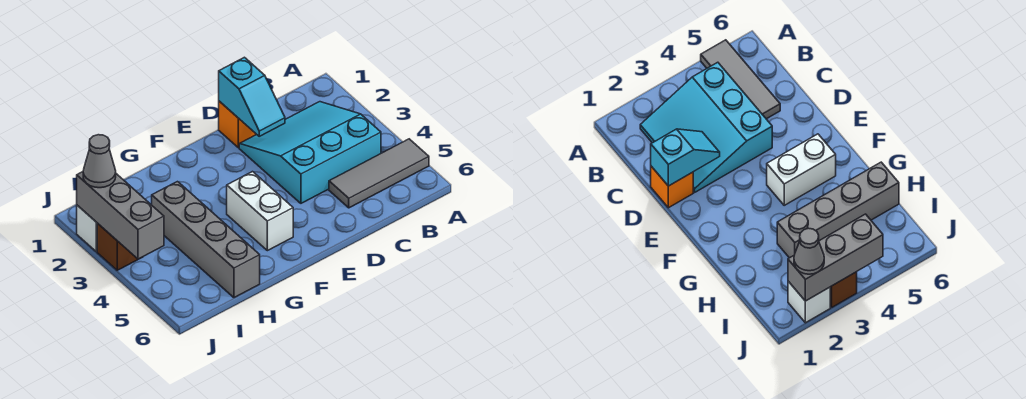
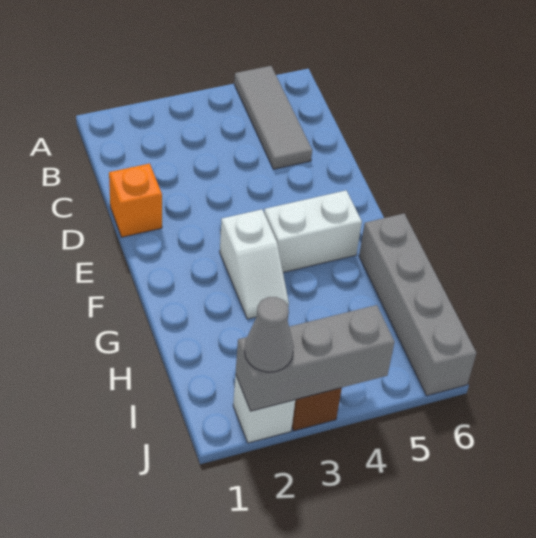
cyan 3x3 slope [239,102,381,203] -> none
cyan 1x2 slope [219,57,285,136] -> none
none -> white 1x2 slope [220,209,289,319]
grey 1x4 brick [152,182,260,298] -> grey 1x4 brick turned to [359,214,476,395]

